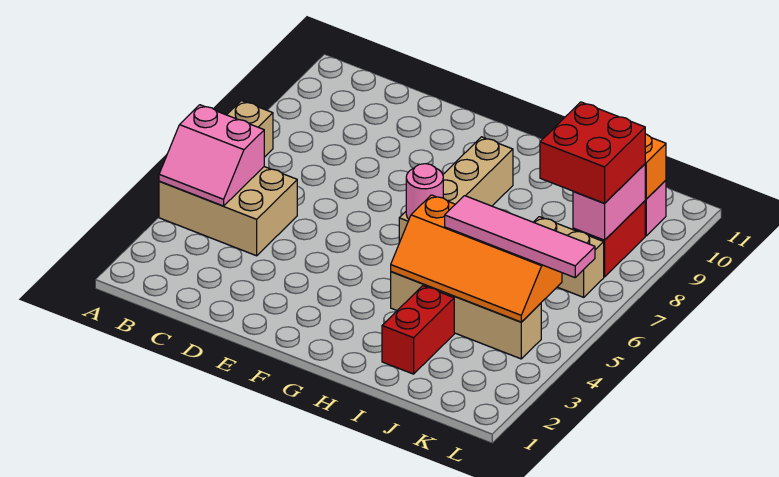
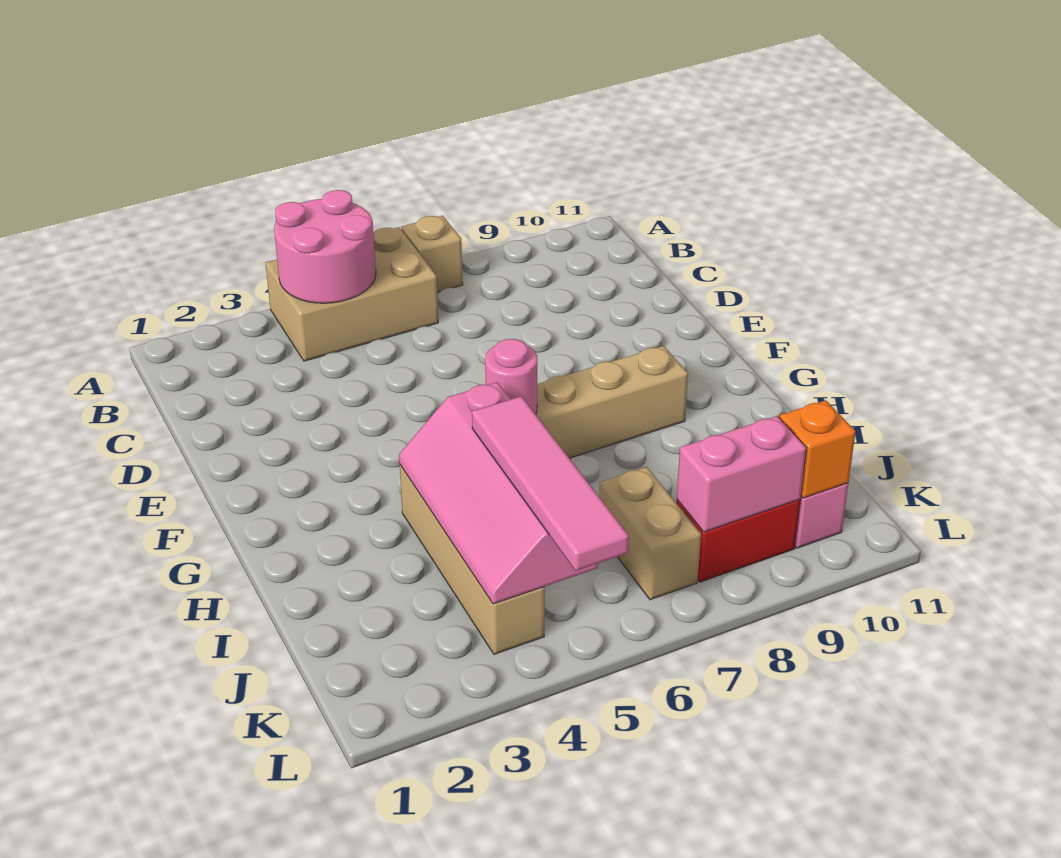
tan 2x3 brick [159,167,297,256] -> tan 2x3 brick turned to [266,227,438,361]
pink 2x2 slope [159,105,264,206] -> pink 2x2 round brick [274,190,376,303]
orange 2x4 slope [391,195,562,322] -> pink 2x4 slope [399,382,598,604]
red 1x2 brick [382,286,454,374] -> none
red 2x2 brick [540,102,645,203] -> none

